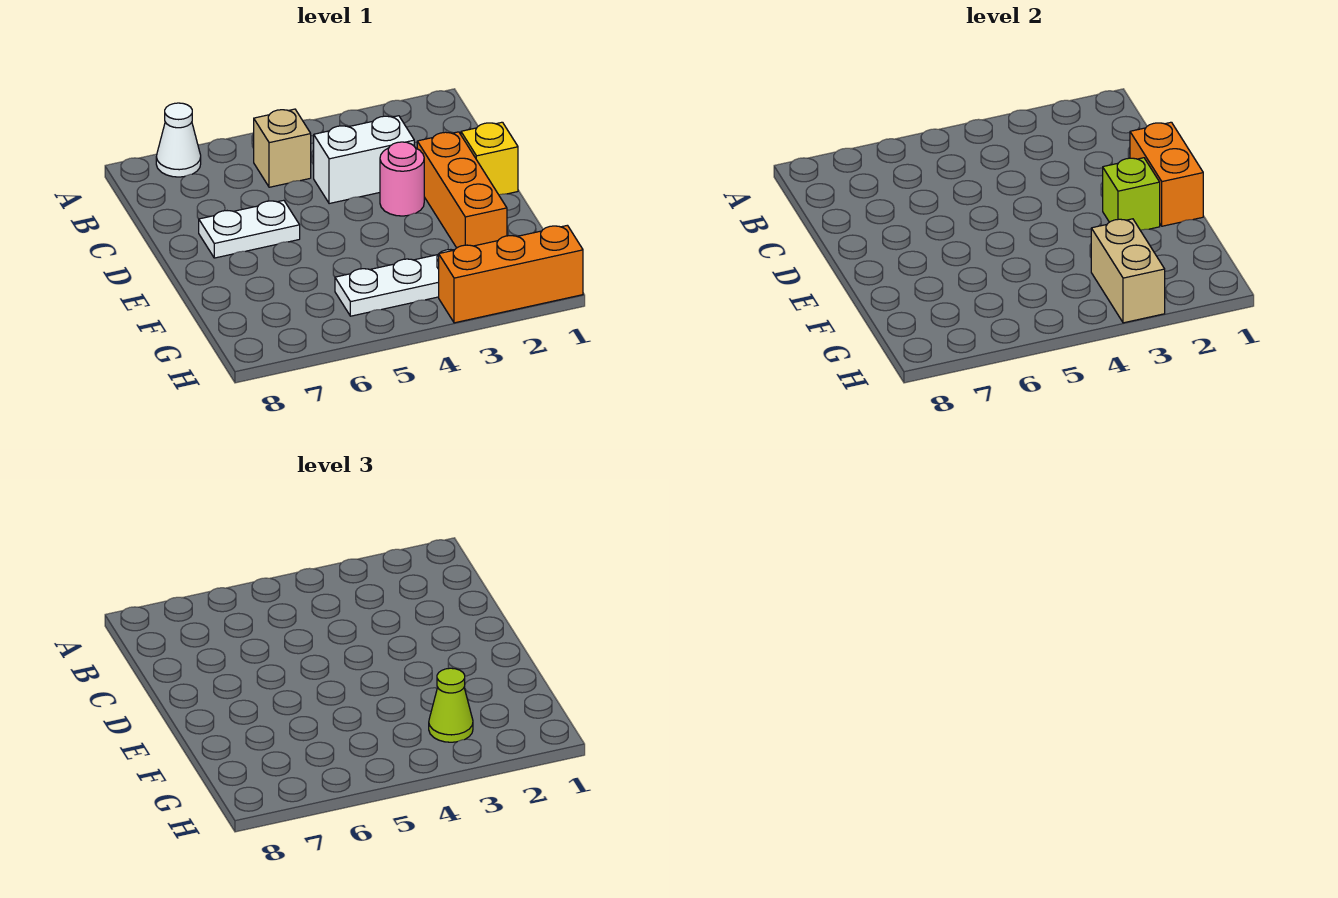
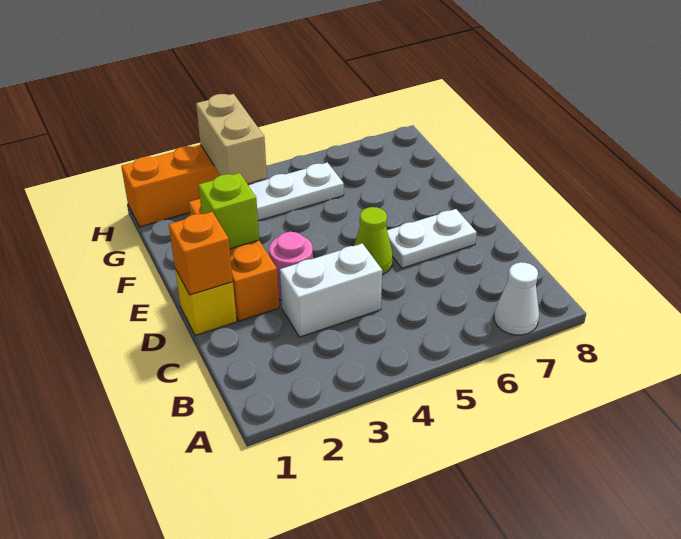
tan 1x1 brick [254,109,311,187] -> none
orange 1x2 brick [1130,122,1203,226] -> orange 1x1 brick [169,212,233,295]
lime 1x1 cone [429,668,473,742] -> lime 1x1 cone moved to [354,207,393,275]

